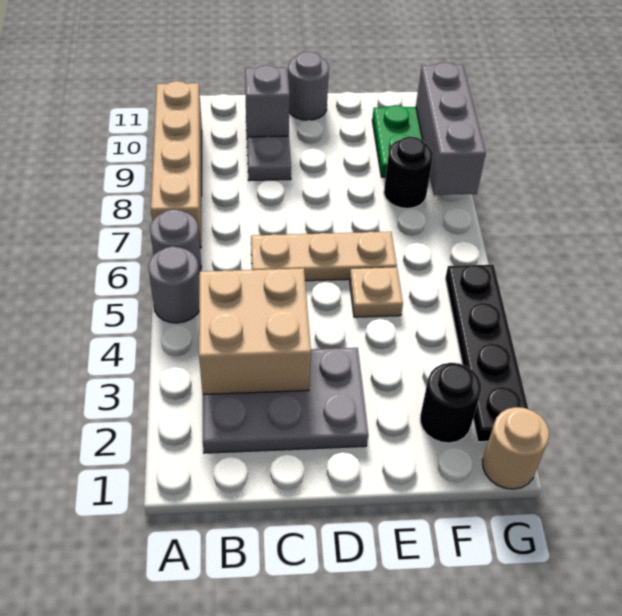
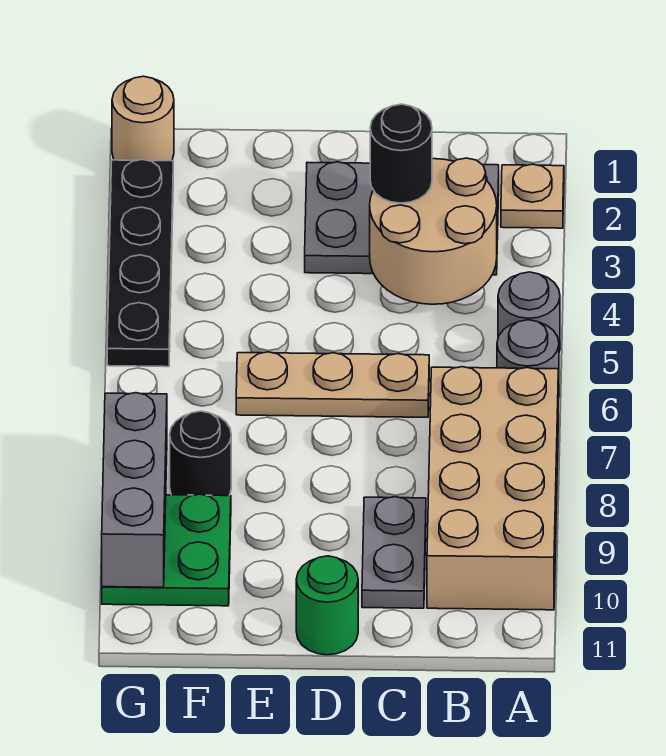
tan 1x4 brick [151,81,202,248] -> tan 2x4 brick [427,367,558,610]
tan 2x2 brick [199,268,311,394] -> tan 2x2 round brick [370,158,497,304]
grey 1x1 brick [245,65,290,137] -> none
grey 1x1 round brick [288,52,329,120] -> green 1x1 round brick [296,556,358,655]
tan 1x1 plate [350,267,403,317] -> tan 1x1 plate moved to [501,164,564,228]
black 1x1 round brick [420,363,481,443] -> black 1x1 round brick moved to [370,104,432,203]

